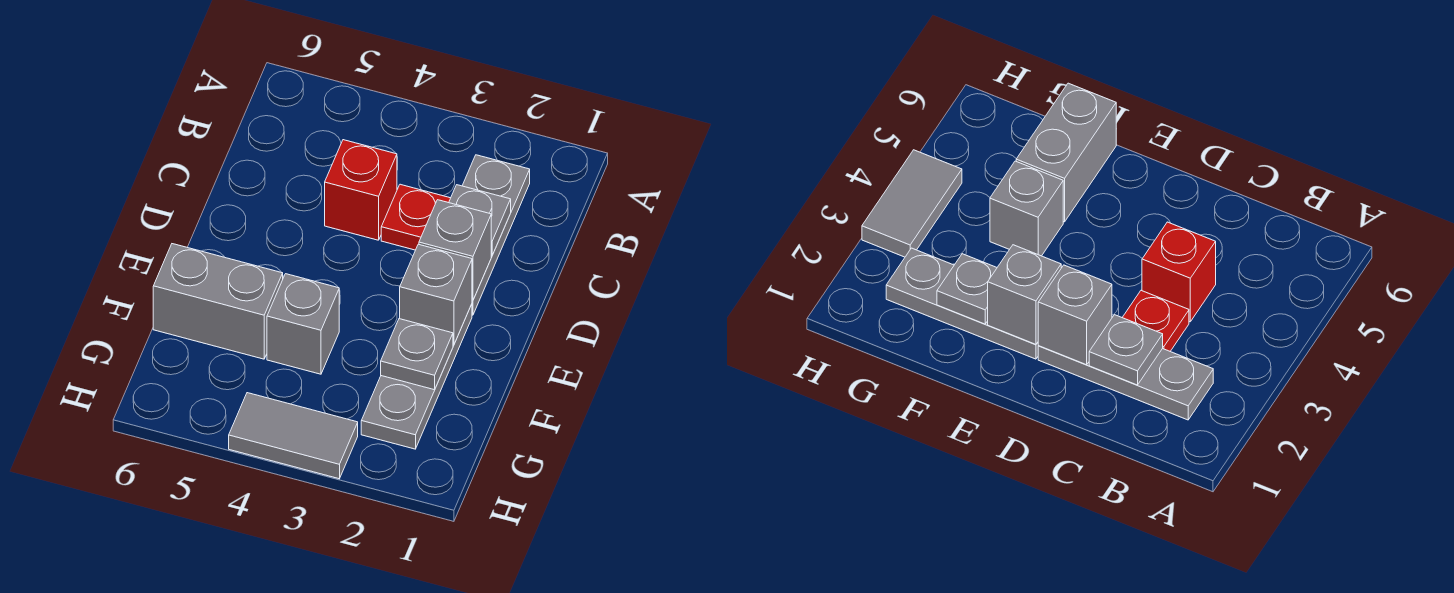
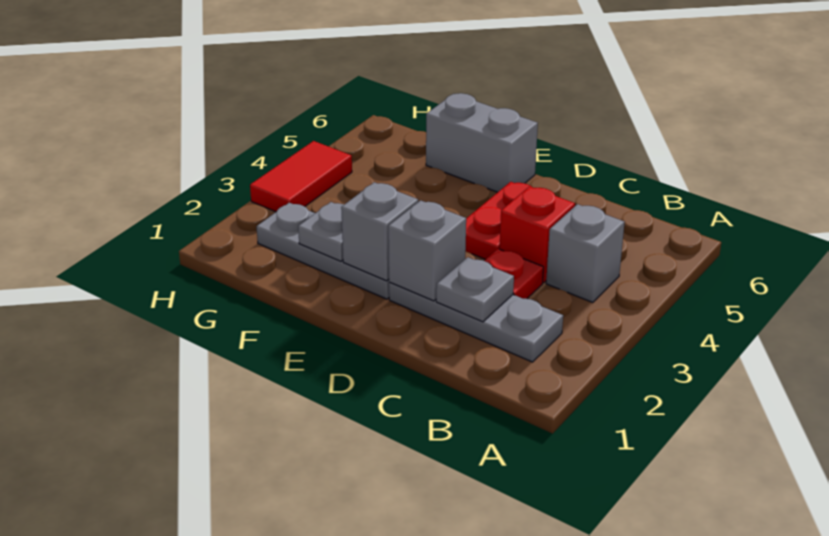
none -> red 1x2 plate [465,182,531,259]
grey 1x1 brick [267,274,339,374] -> grey 1x1 brick moved to [546,204,625,302]
grey 1x2 brick [153,244,283,359] -> grey 1x2 brick turned to [426,93,538,192]
grey 1x2 tile [229,393,358,479] -> red 1x2 tile [250,141,352,212]

